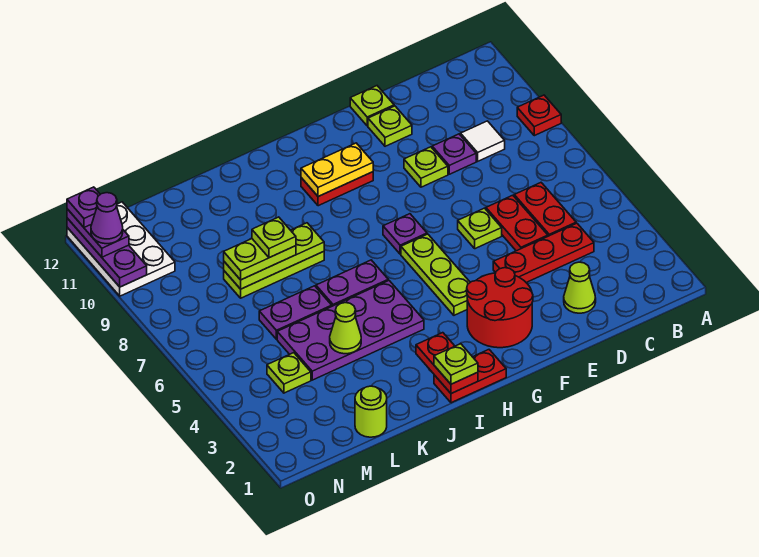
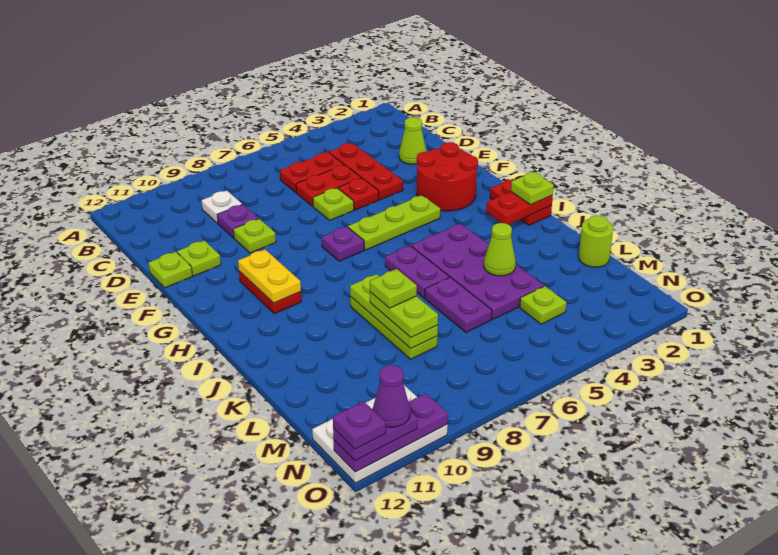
red 1x1 plate [517,95,561,136] -> red 1x1 plate moved to [338,178,379,210]
white 1x1 tile [461,121,505,161] -> white 1x1 plate [201,191,242,223]

